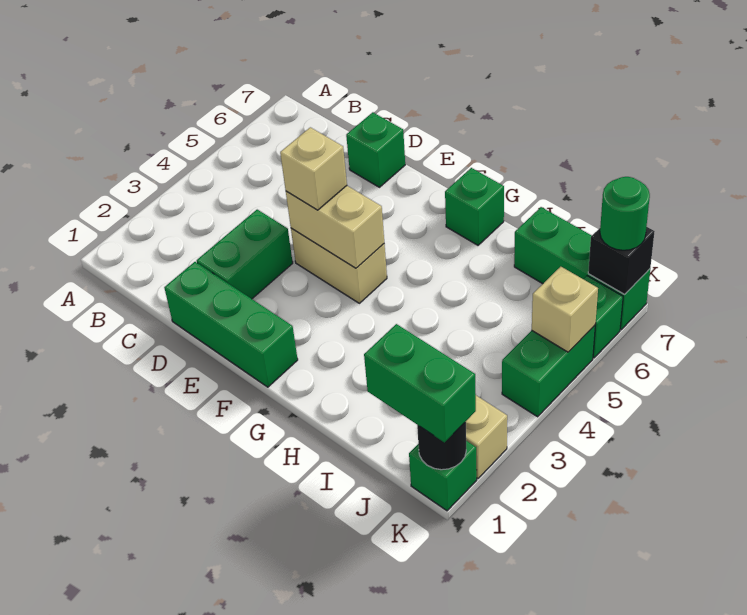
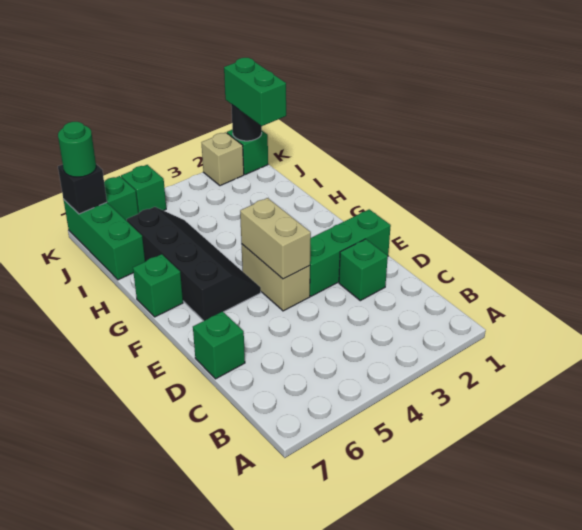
green 1x3 brick [164,262,298,387] -> green 1x3 brick turned to [310,209,391,296]
green 1x2 brick [197,210,293,299] -> green 1x1 brick [339,239,388,301]
tan 1x1 brick [280,127,347,210] -> none
none -> black 2x4 slope [127,207,261,321]
green 1x2 brick [502,326,595,417] -> green 1x1 brick [121,165,166,214]
tan 1x1 brick [532,267,598,352] -> none

